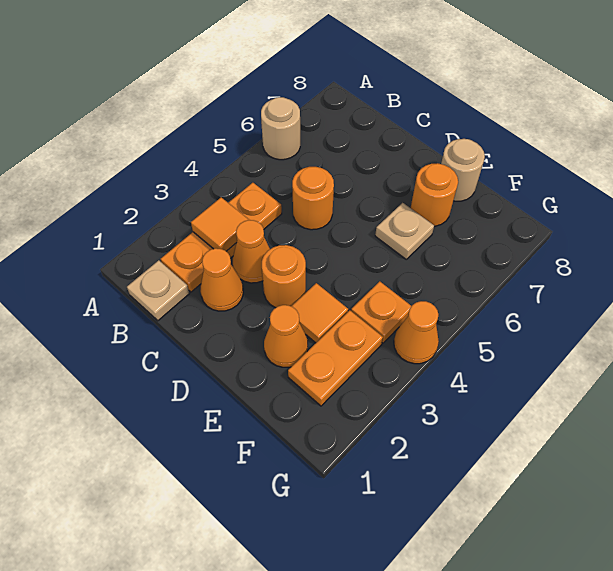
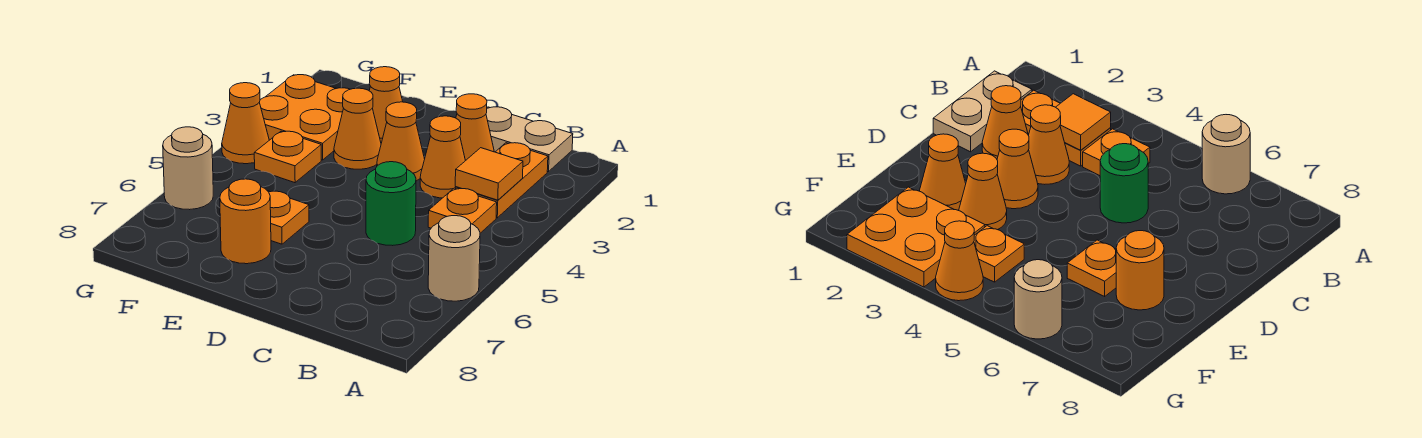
tan 1x1 plate [127,260,189,321] -> tan 1x2 plate [486,107,573,172]
orange 1x1 round brick [292,167,334,230] -> green 1x1 round brick [366,162,416,246]
orange 1x1 round brick [262,245,306,308] -> orange 1x1 cone [377,102,425,181]
orange 1x1 tile [291,283,348,343] -> orange 1x1 cone [334,88,381,169]
tan 1x1 plate [375,203,434,259] -> orange 1x1 plate [268,191,309,244]
tan 1x1 round brick [441,139,485,201] -> tan 1x1 round brick moved to [163,127,213,210]
orange 1x2 plate [288,311,383,406] -> orange 2x2 plate [259,75,350,160]

